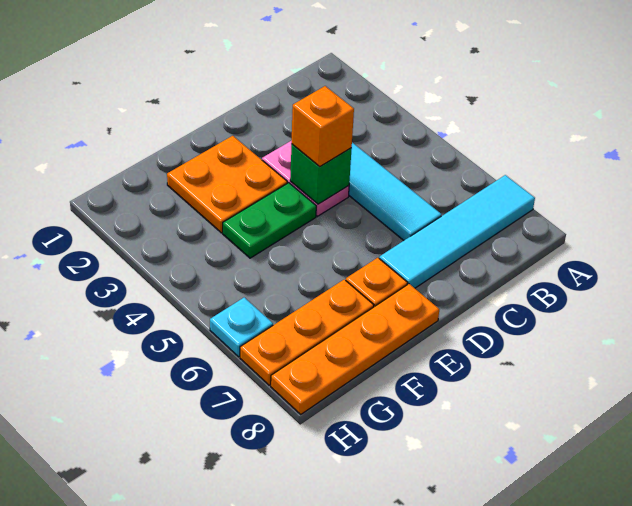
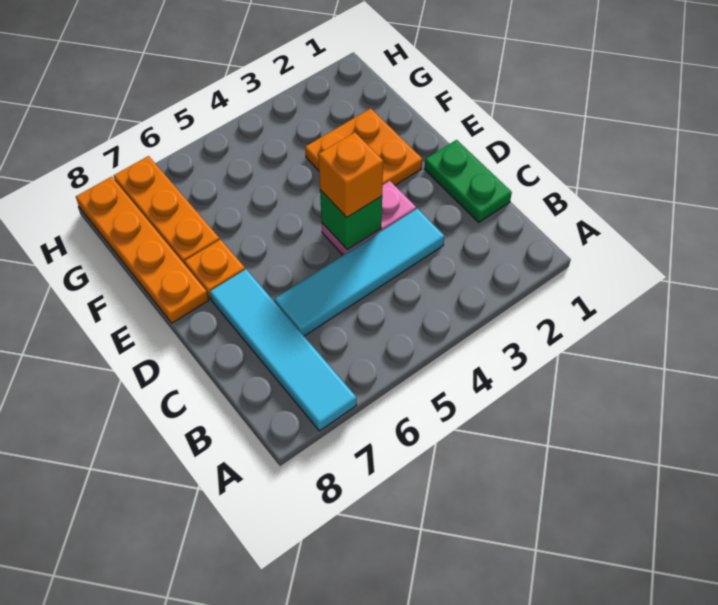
green 1x2 plate [223,183,316,258] -> green 1x2 plate moved to [425,140,512,222]
cyan 1x1 plate [210,297,273,357] -> none

